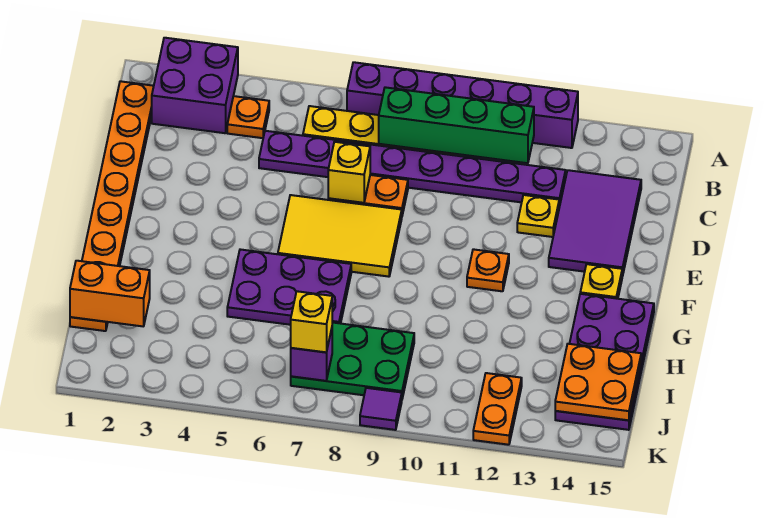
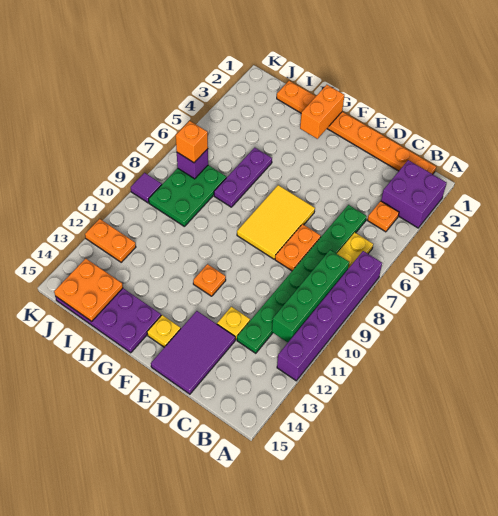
purple 1x8 plate [259,131,566,207] -> green 1x8 plate [237,205,367,353]
purple 2x3 tile [549,170,641,276] -> purple 2x3 tile turned to [151,311,235,394]
yellow 1x1 brick [328,142,370,203] -> none
purple 2x3 plate [227,249,351,325] -> purple 1x3 plate [214,148,272,207]
orange 1x2 brick [70,261,150,326] -> orange 1x2 brick moved to [300,85,344,139]
yellow 1x1 brick [291,291,332,352] -> orange 1x1 brick [176,121,208,163]

